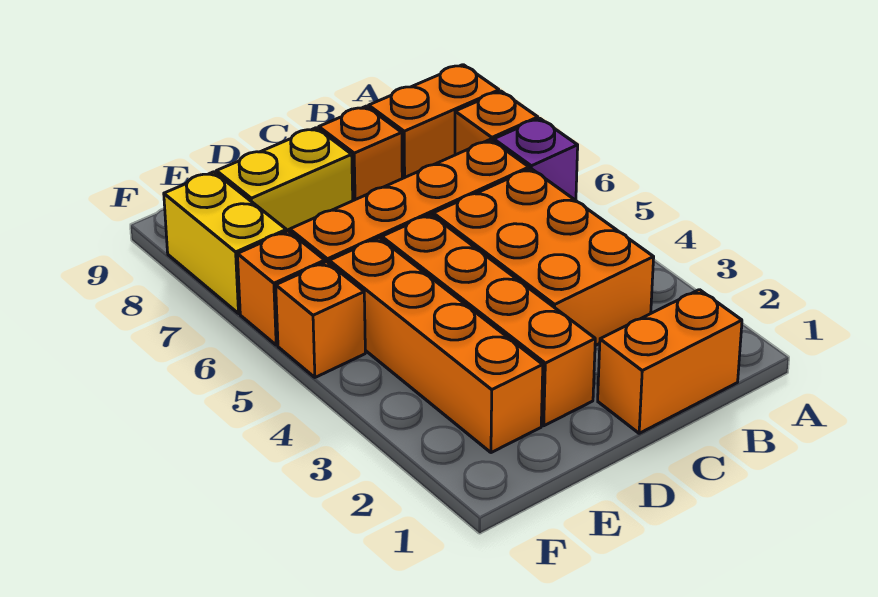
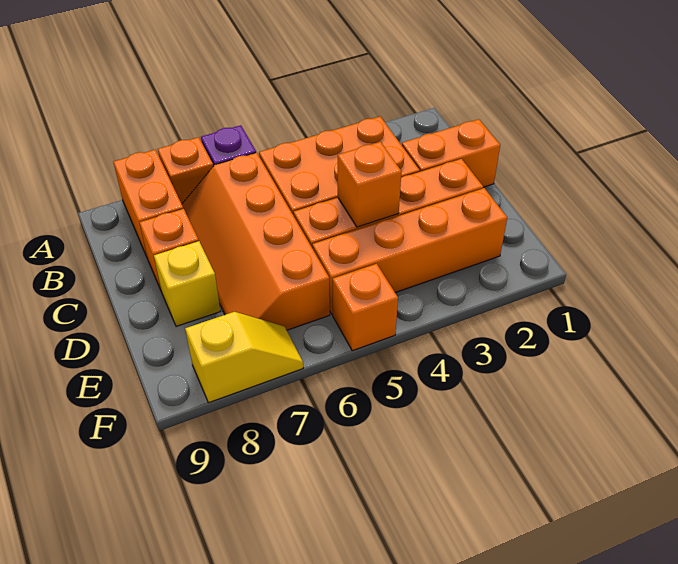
orange 1x2 brick [598,290,742,433] -> orange 1x2 brick turned to [402,119,500,187]
yellow 1x2 brick [216,128,353,231] -> yellow 1x1 brick [154,241,220,327]
orange 1x1 brick [237,231,325,345] -> orange 1x1 brick moved to [338,142,401,227]
yellow 1x2 brick [164,172,286,313] -> yellow 1x2 slope [185,312,303,403]

